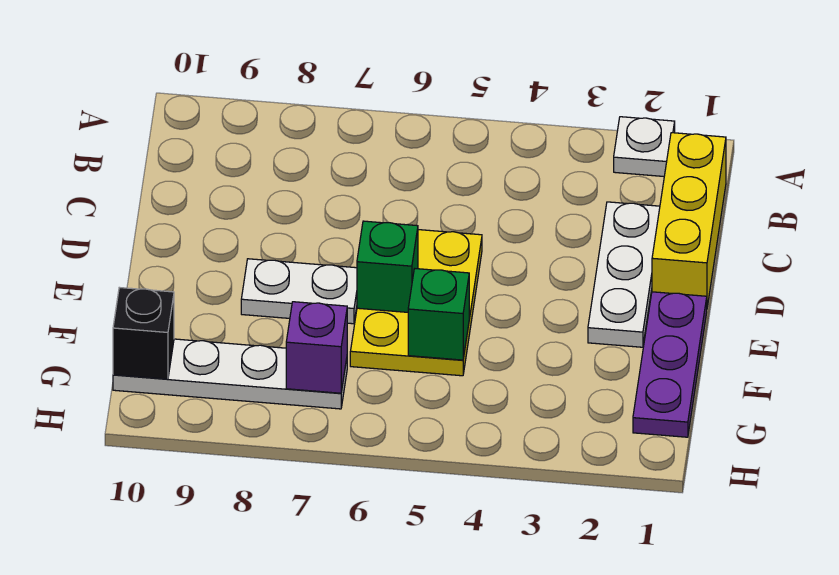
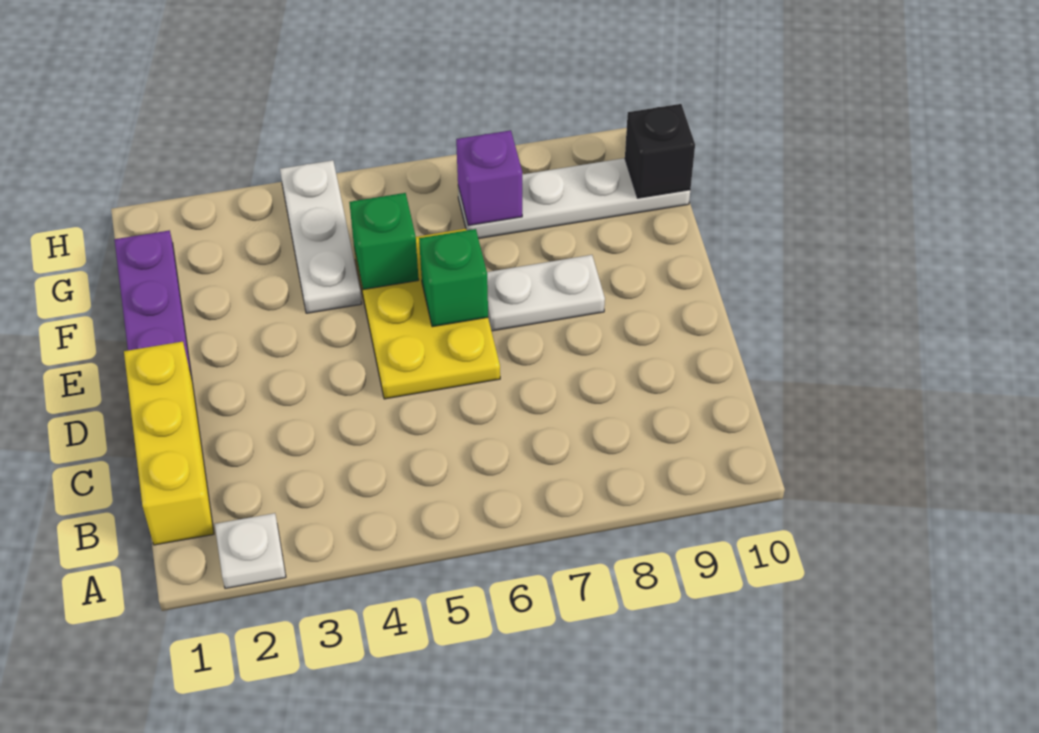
white 1x3 plate [588,202,660,347] -> white 1x3 plate moved to [280,160,362,313]

